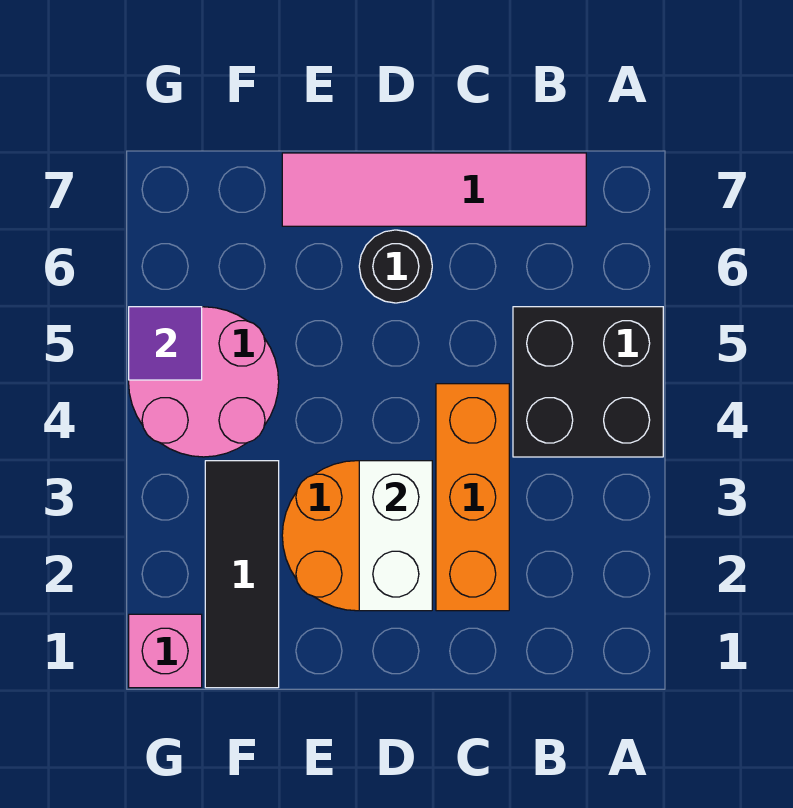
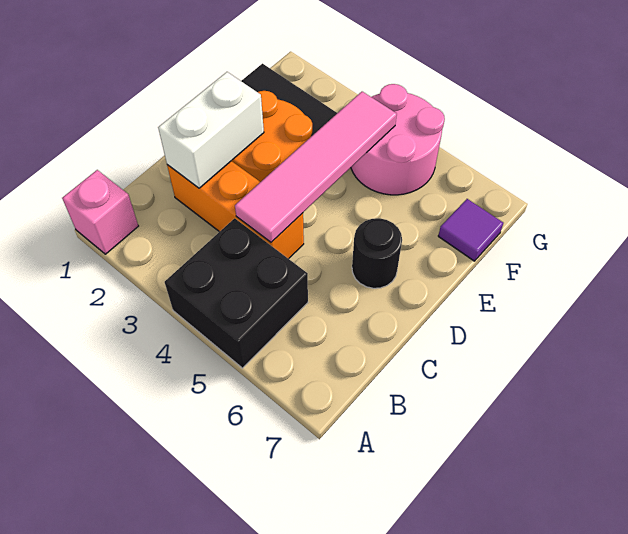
pink 1x4 tile [282,153,586,226] -> pink 1x4 tile moved to [235,92,397,242]
white 1x2 brick [359,461,432,611] -> white 1x2 brick turned to [158,72,264,188]
pink 1x1 brick [129,614,202,688] -> pink 1x1 brick moved to [62,170,138,254]
purple 1x1 tile [129,307,202,380] -> purple 1x1 tile moved to [438,199,503,261]

